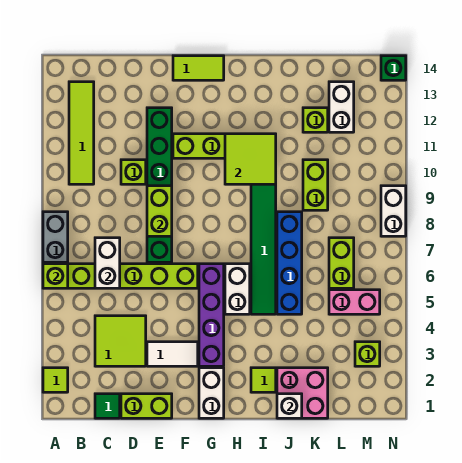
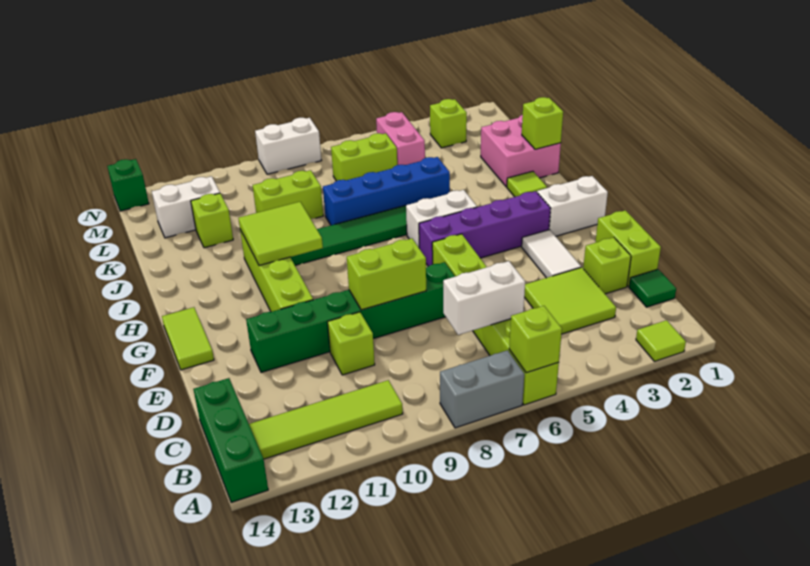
none -> green 1x3 brick [193,378,268,503]
none -> lime 1x1 brick [583,237,631,294]
white 1x1 brick [277,394,302,418] -> lime 1x1 brick [522,97,563,149]

